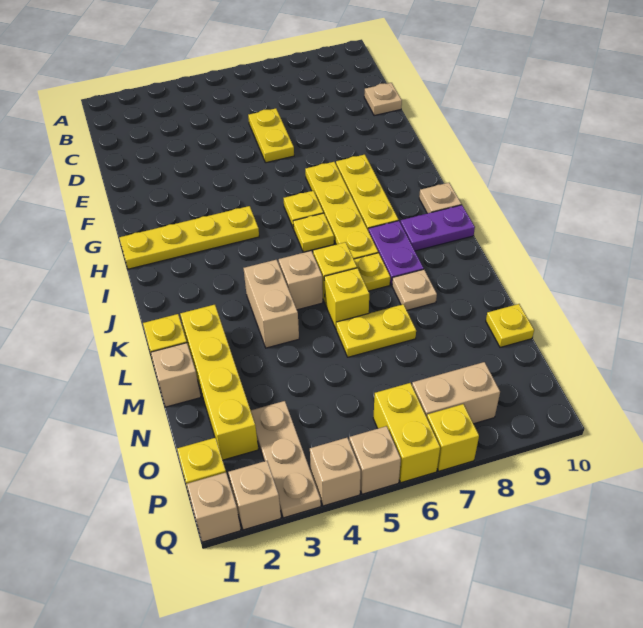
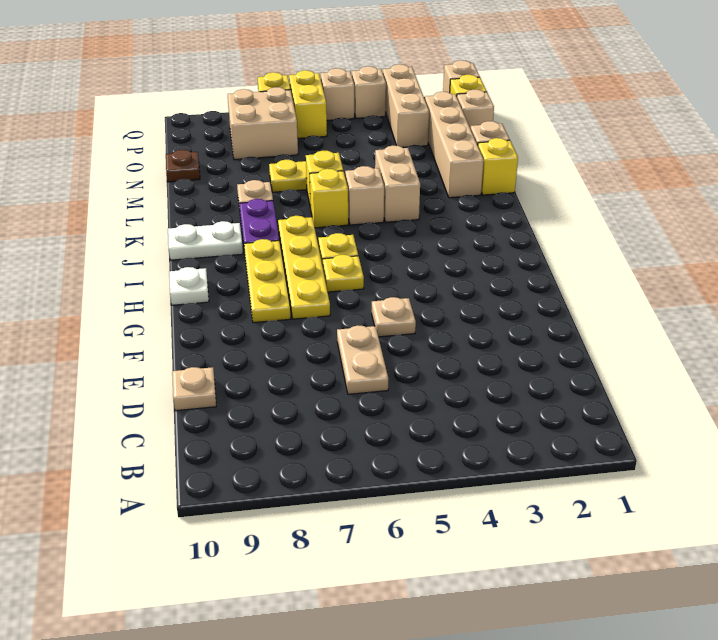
yellow 1x2 plate [248,108,294,163] -> tan 1x2 plate [337,325,388,394]
yellow 1x4 plate [119,206,259,269] -> none
none -> white 1x1 plate [169,267,209,305]
tan 1x1 plate [419,183,461,213] -> tan 1x1 plate moved to [372,297,416,337]
purple 1x2 plate [401,205,475,251] -> white 1x2 plate [168,221,243,260]
yellow 1x1 plate [354,253,390,291] -> none
yellow 1x4 brick [180,305,258,460] -> tan 1x4 brick [425,92,484,198]
yellow 1x1 plate [486,304,534,347] -> brown 1x1 plate [166,150,200,182]
tan 1x3 plate [251,401,321,518] -> tan 1x3 brick [383,64,429,147]
tan 1x2 brick [412,362,500,424] -> tan 2x2 brick [228,87,298,160]
tan 1x1 brick [228,461,281,530] -> tan 1x1 brick moved to [457,90,494,128]

